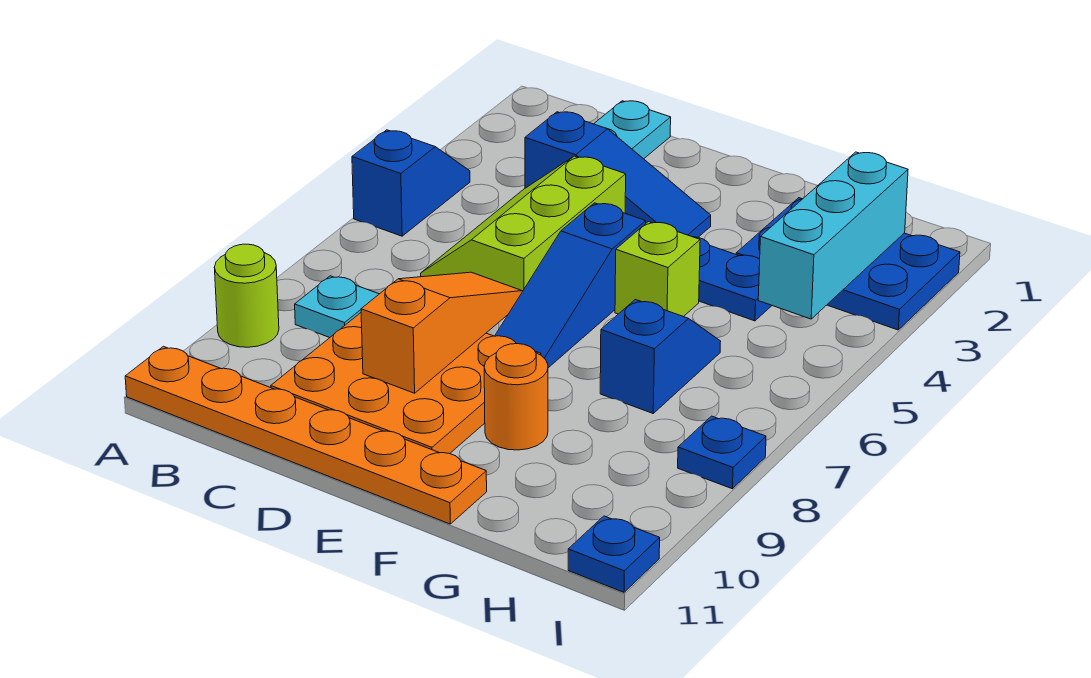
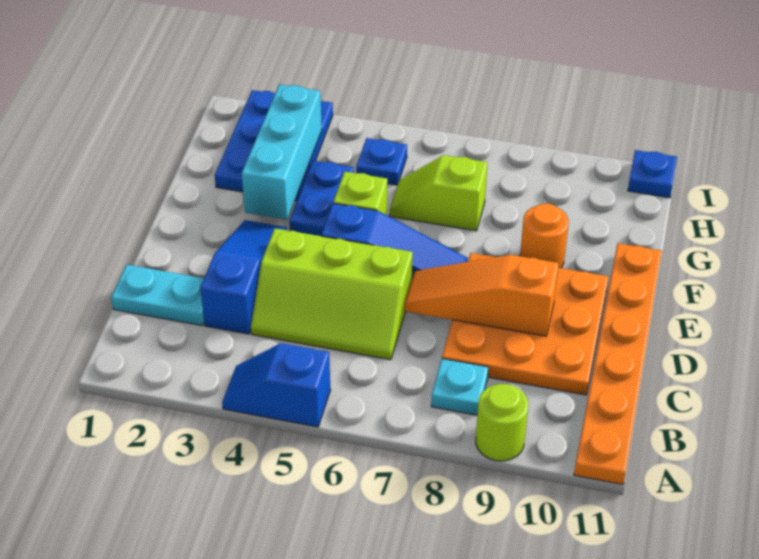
blue 1x2 slope [600,300,721,413] -> lime 1x2 slope [390,155,487,231]
cyan 1x3 brick [758,152,908,319] -> cyan 1x3 brick turned to [242,84,322,220]
blue 1x1 plate [678,416,766,489] -> blue 1x1 plate moved to [356,138,407,185]

